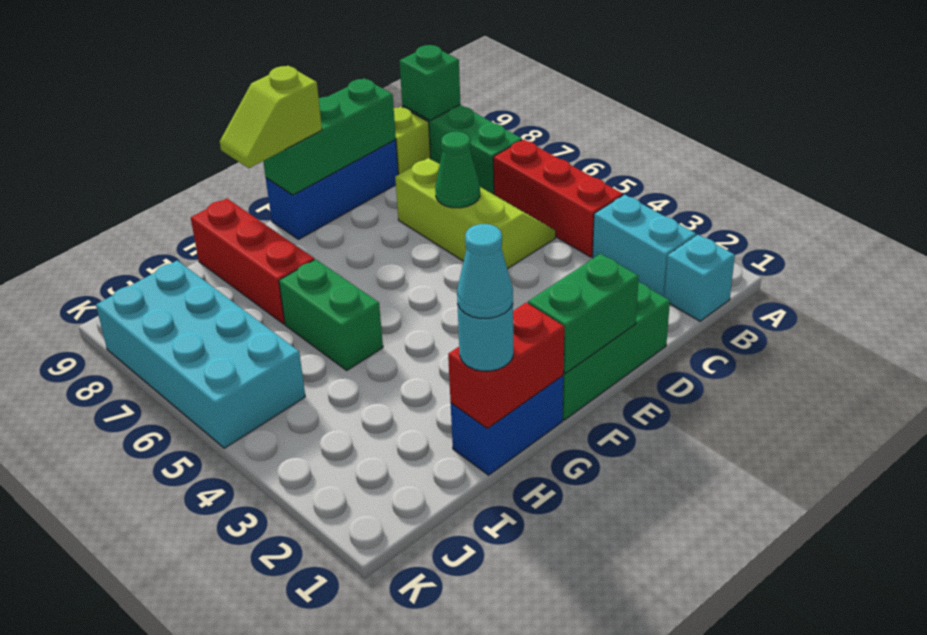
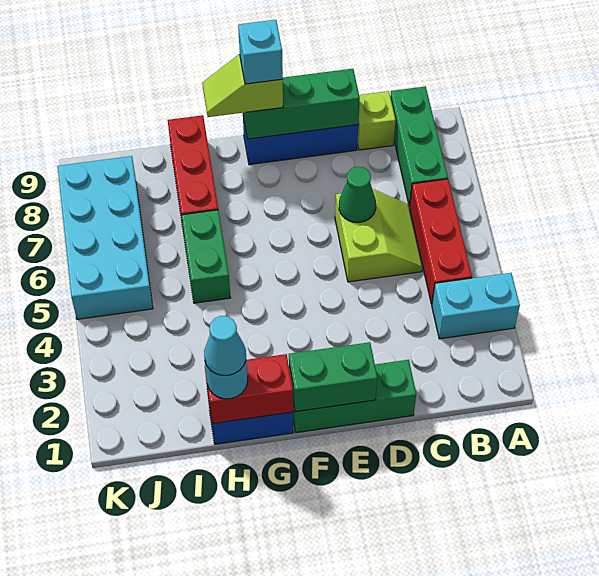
cyan 1x1 brick [664,235,735,321] -> cyan 1x1 brick moved to [238,20,283,84]
cyan 1x2 brick [593,195,696,297] -> cyan 1x2 brick turned to [432,273,520,339]
green 1x1 brick [399,45,460,121] -> none
lime 2x3 slope [395,158,556,269] -> lime 2x2 slope [335,189,423,282]

